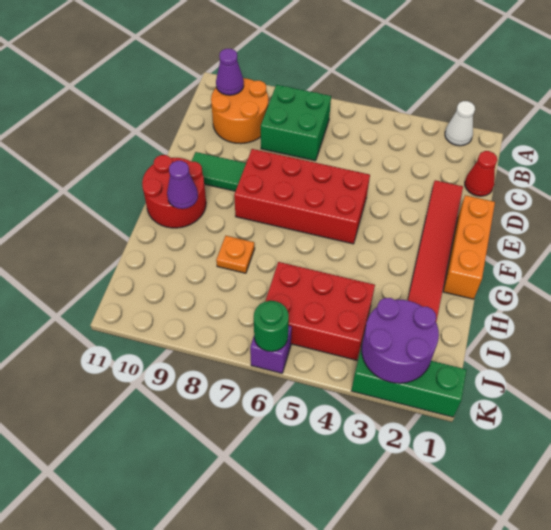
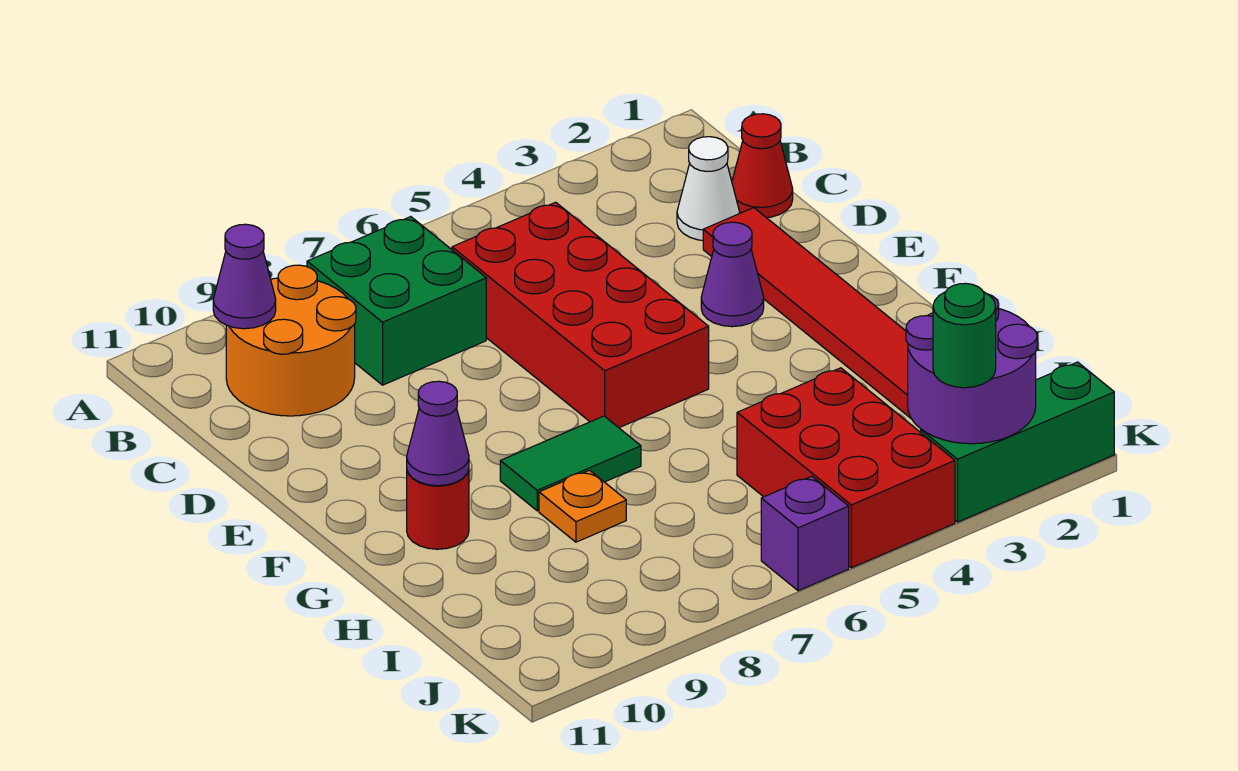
white 1x1 cone [445,101,475,146] -> white 1x1 cone moved to [677,137,740,240]
orange 1x3 brick [443,195,495,299] -> none
none -> purple 1x1 cone [701,222,764,327]
red 2x4 brick [234,149,370,244] -> red 2x4 brick turned to [452,202,709,428]
green 1x2 tile [191,152,246,191] -> green 1x2 tile moved to [500,416,641,511]
red 2x2 round brick [142,155,206,228] -> red 1x1 round brick [407,470,469,549]
red 2x3 brick [266,262,375,360] -> red 2x3 brick turned to [737,368,955,568]
green 1x1 round brick [254,301,289,351] -> green 1x1 round brick moved to [933,283,996,388]

